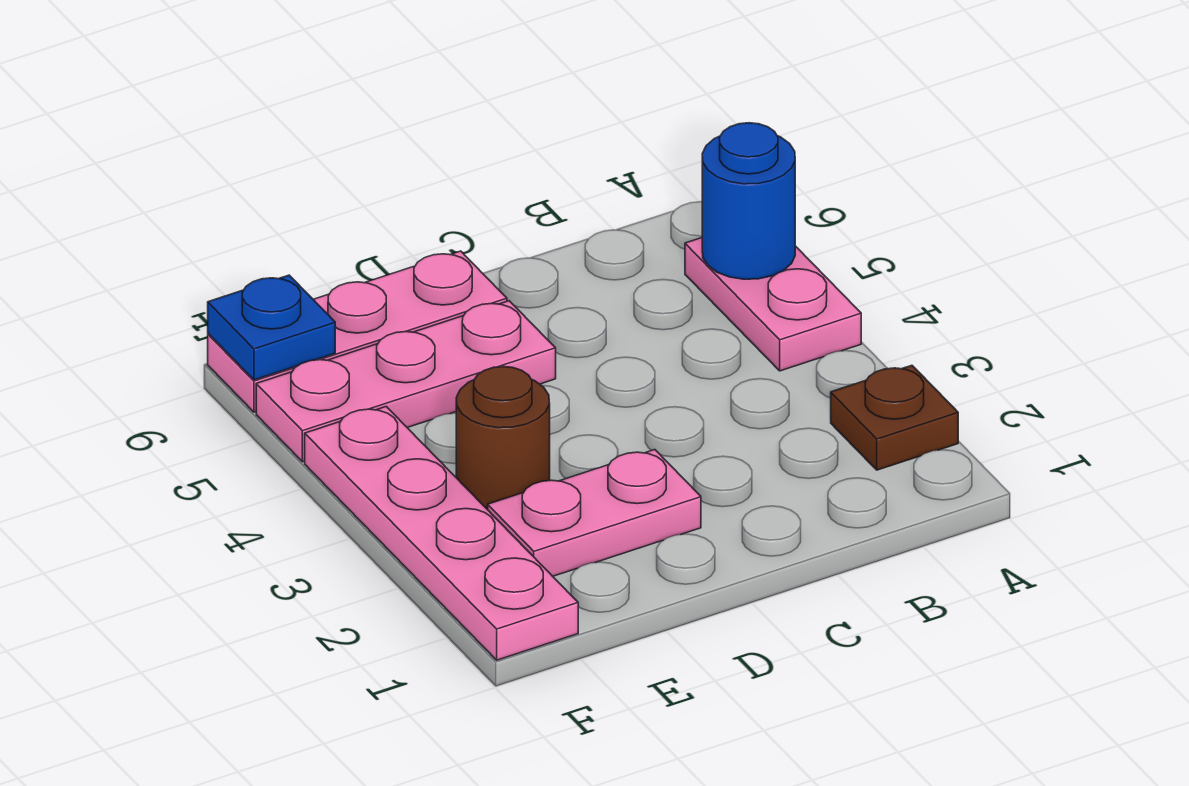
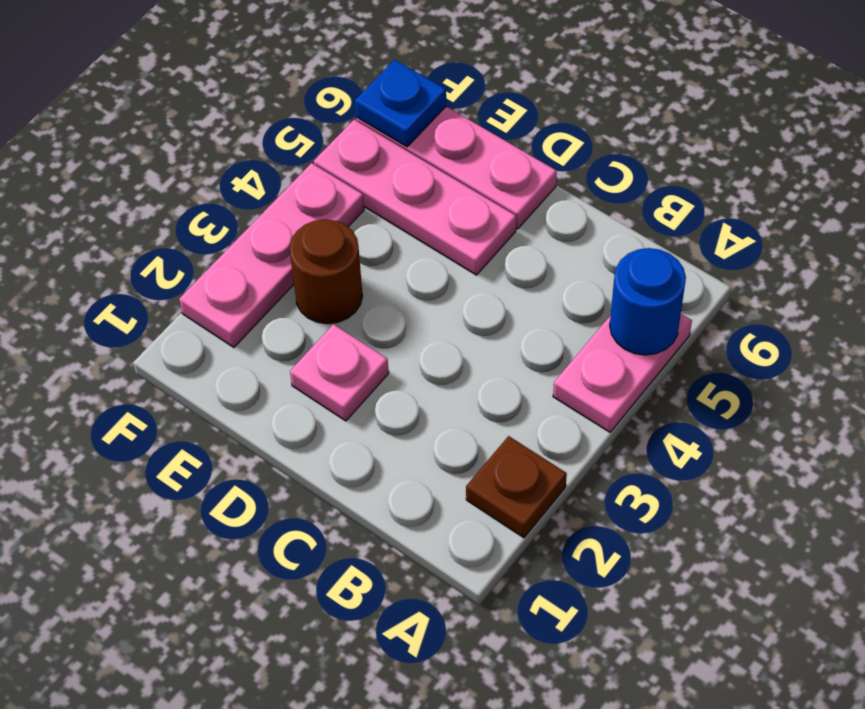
pink 1x2 plate [488,450,701,576] -> pink 1x1 plate [290,324,389,421]
pink 1x4 plate [305,407,578,660] -> pink 1x3 plate [179,163,364,347]

